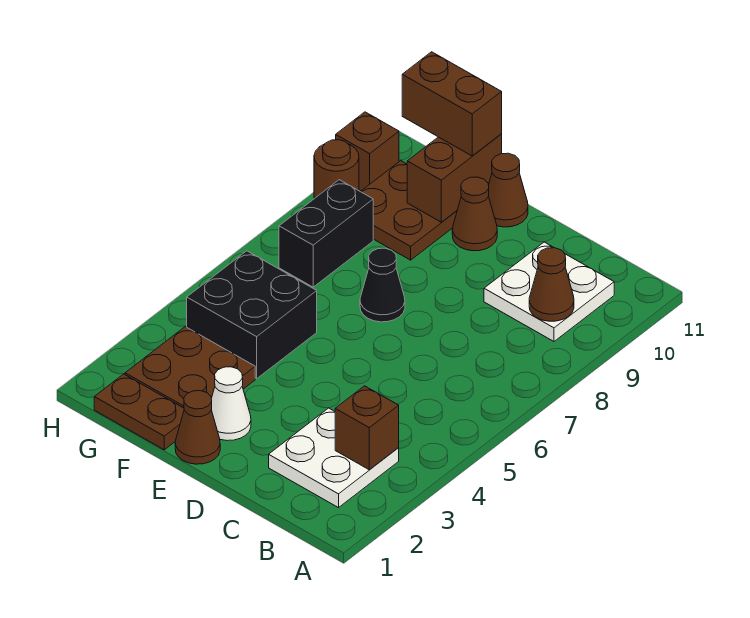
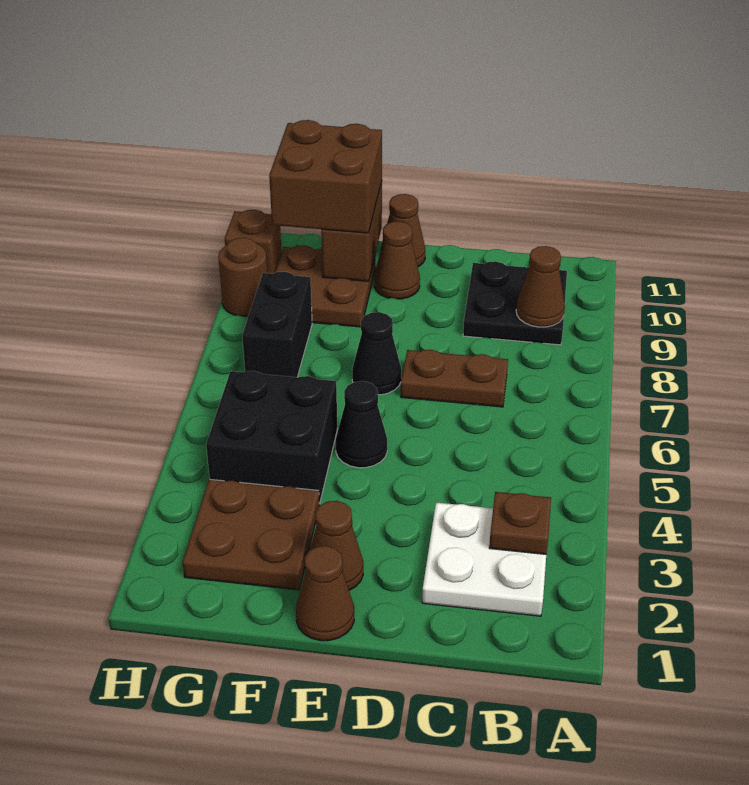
brown 1x1 brick [335,386,399,470] -> brown 1x1 plate [489,492,551,554]
white 2x2 plate [484,242,614,341] -> black 2x2 plate [463,261,567,345]
white 1x1 cone [211,367,251,441] -> brown 1x1 cone [310,501,363,590]
none -> black 1x1 cone [336,381,387,468]
brown 1x2 plate [94,374,184,450] -> brown 1x2 plate moved to [401,350,508,407]
brown 1x2 brick [402,52,502,156] -> brown 2x2 brick [269,120,382,233]

